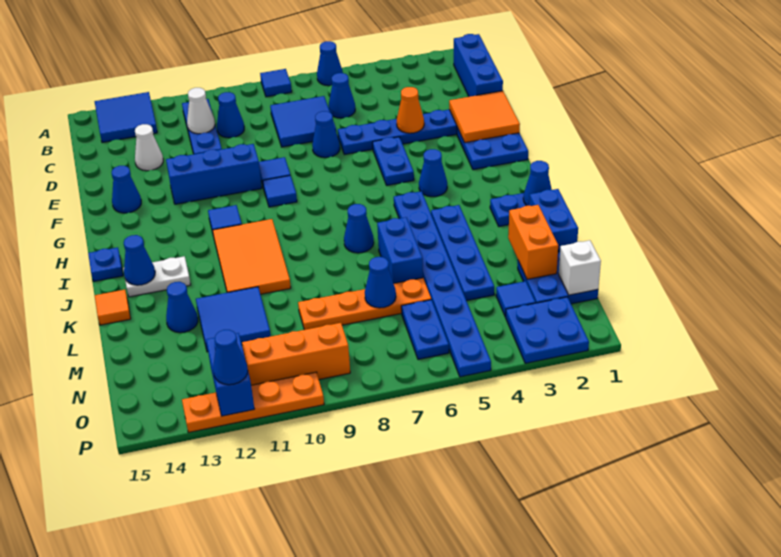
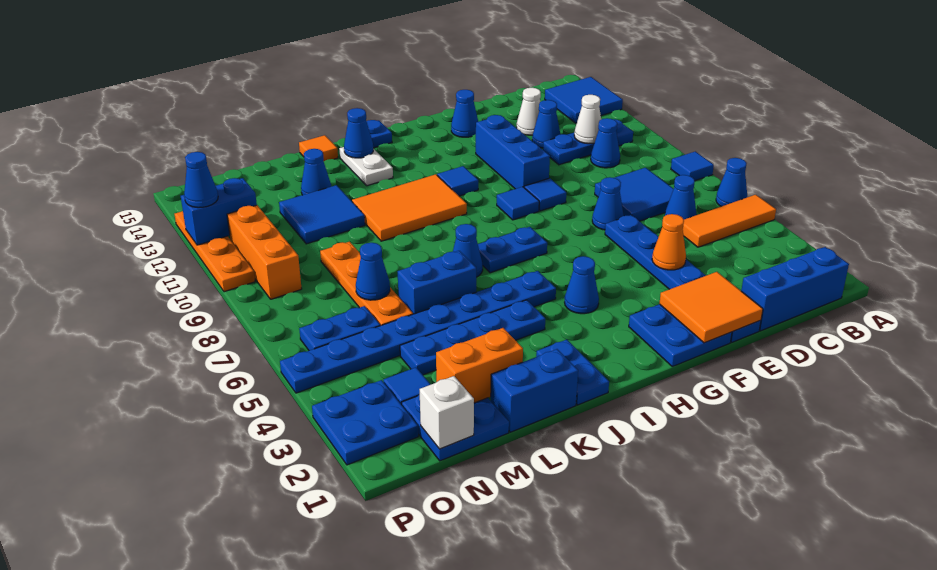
none -> orange 1x3 tile [683,195,776,247]
blue 1x2 plate [373,137,414,185] -> blue 1x2 plate moved to [478,227,547,273]
blue 1x1 cone [523,161,552,206] -> blue 1x1 cone moved to [532,100,561,148]

